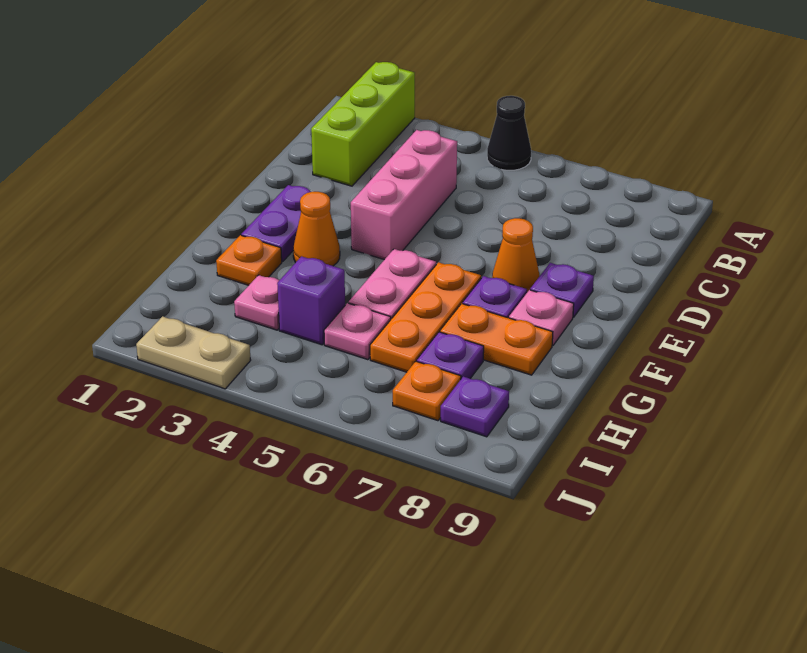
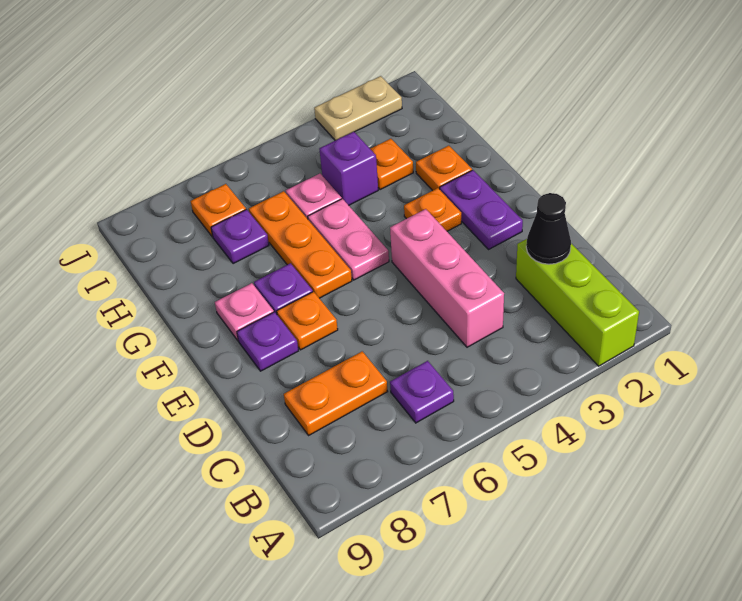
black 1x1 cone [487,96,531,170] -> black 1x1 cone moved to [526,193,571,264]
orange 1x1 cone [492,218,539,292] -> orange 1x1 plate [277,292,338,350]
orange 1x1 cone [293,192,340,266] -> orange 1x1 plate [404,188,461,231]
orange 1x2 plate [440,304,553,375] -> orange 1x2 plate moved to [284,351,388,435]
pink 1x1 plate [234,275,279,330] -> orange 1x1 plate [370,139,413,190]
purple 1x1 plate [441,377,509,437] -> purple 1x1 plate moved to [390,361,454,423]

